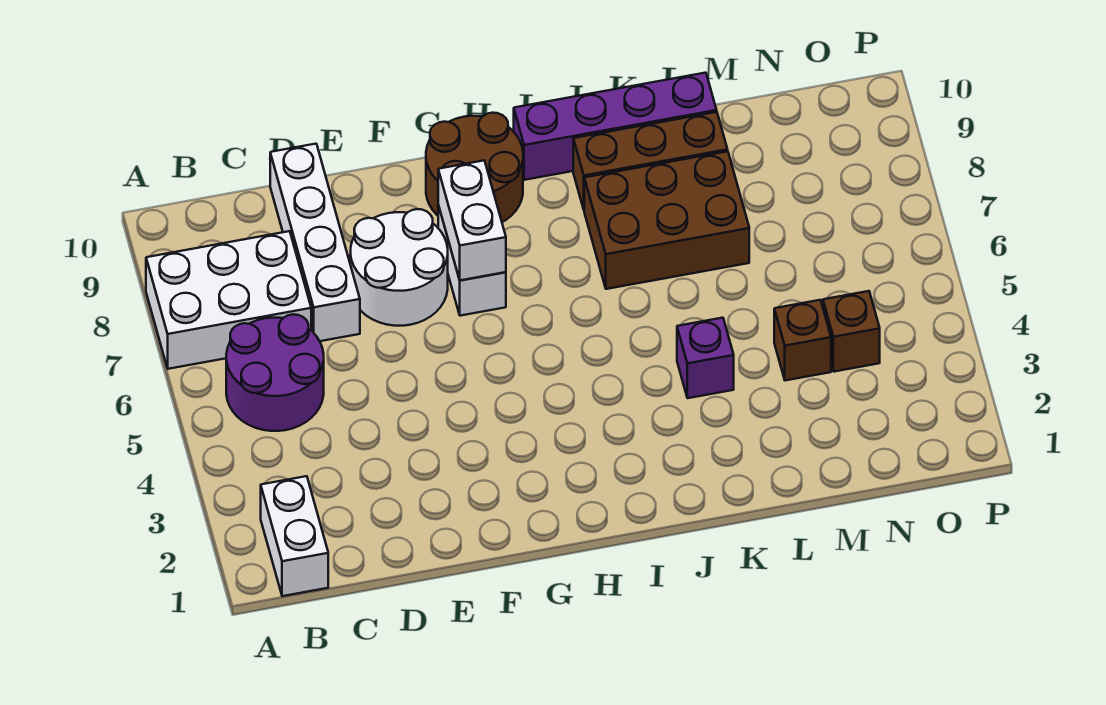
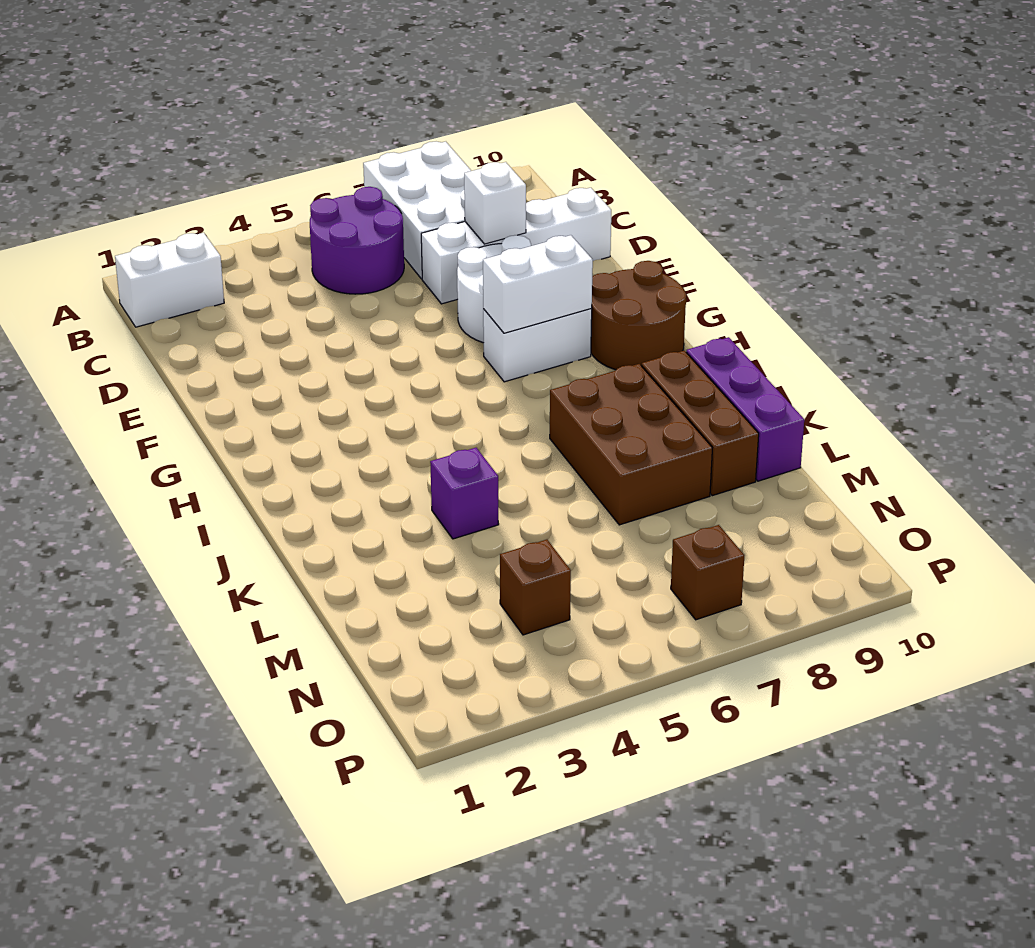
none -> white 1x1 brick [464,162,526,244]
purple 1x4 brick [514,73,717,180] -> purple 1x3 brick [686,337,804,481]
brown 1x1 brick [774,300,831,380] -> brown 1x1 brick moved to [671,525,744,620]

